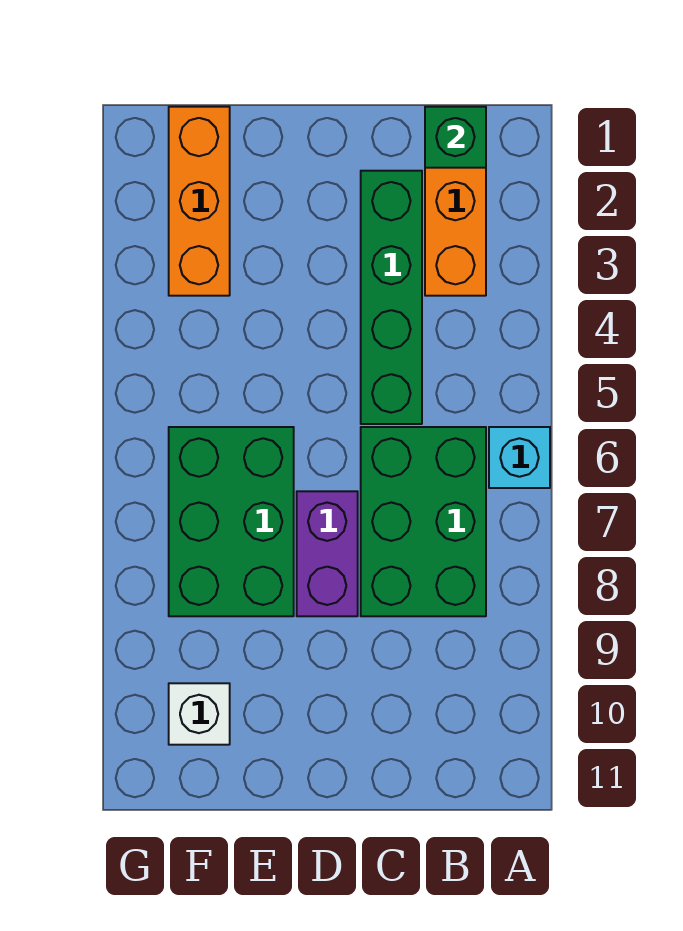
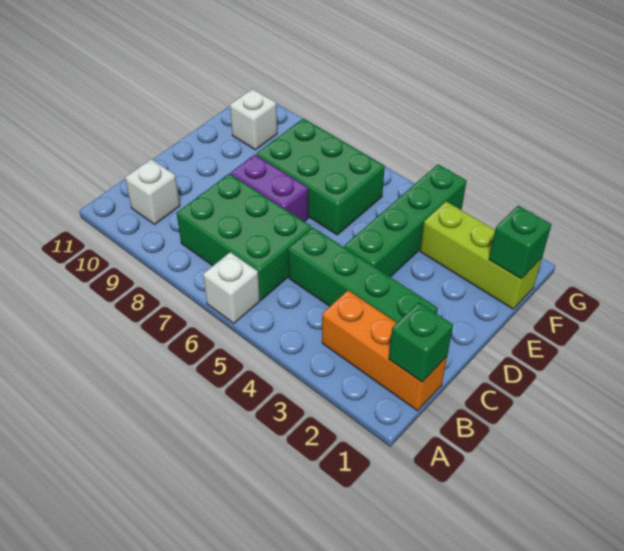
cyan 1x1 brick [489,427,550,488] -> white 1x1 brick [203,252,260,323]
none -> white 1x1 brick [125,159,180,224]
none -> green 1x4 brick [344,164,467,277]
orange 1x3 brick [169,107,230,296] -> lime 1x3 brick [420,202,542,309]
none -> green 1x1 brick [489,206,551,279]

